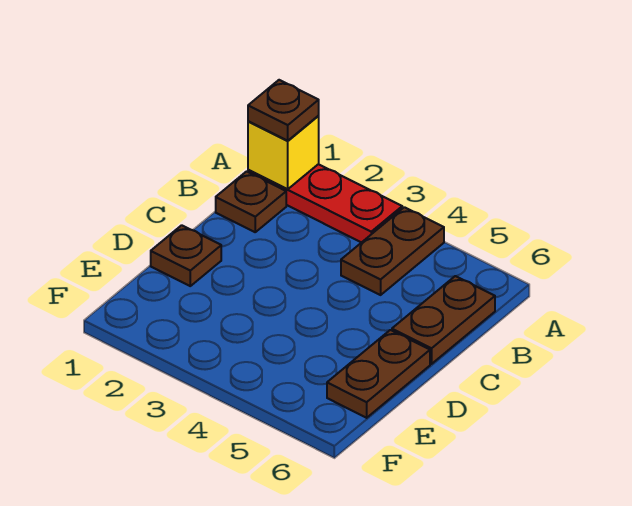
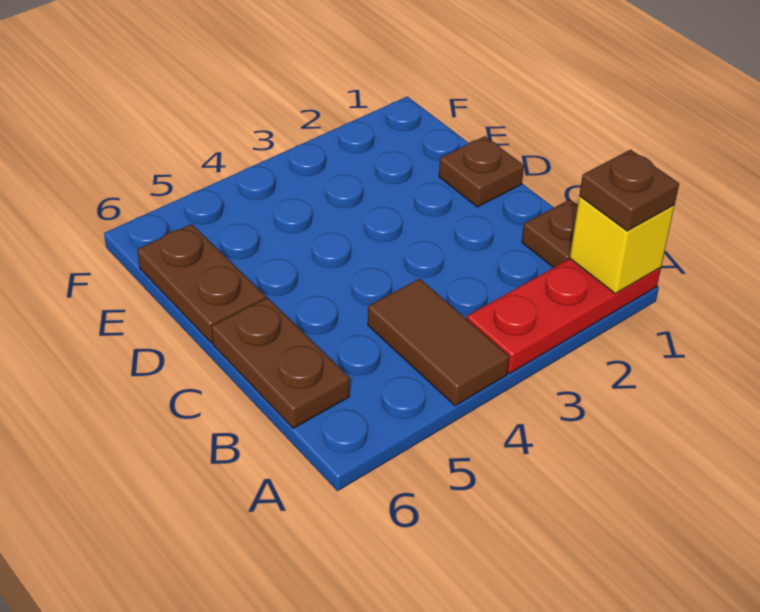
brown 1x2 plate [341,207,444,295] -> brown 1x2 tile [368,279,509,406]

